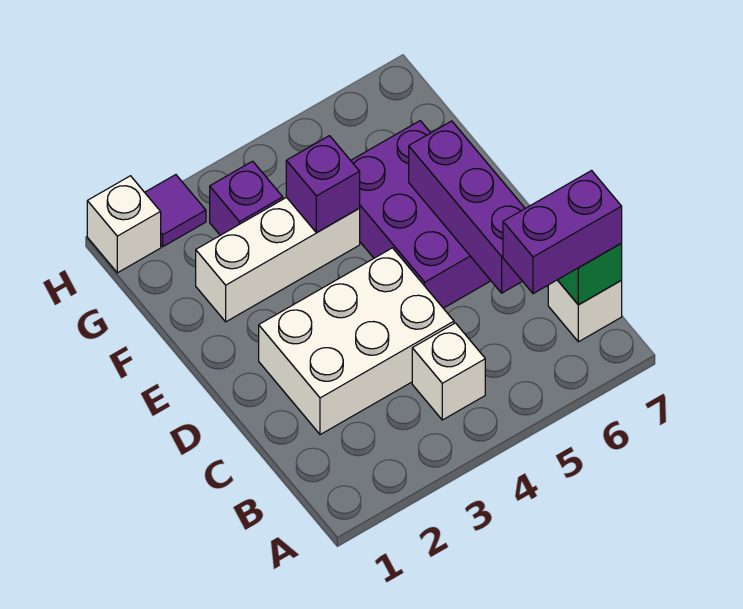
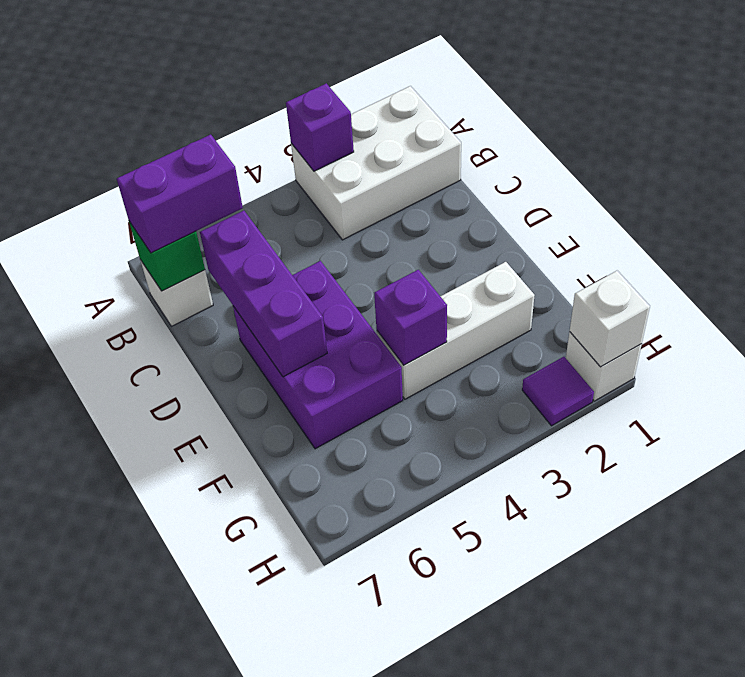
white 1x1 brick [412,323,485,420] -> white 1x1 brick moved to [570,271,650,367]
white 2x3 brick [259,248,454,435] -> white 2x3 brick moved to [291,86,461,240]
purple 1x1 brick [210,161,283,235] -> purple 1x1 brick moved to [286,83,354,171]

